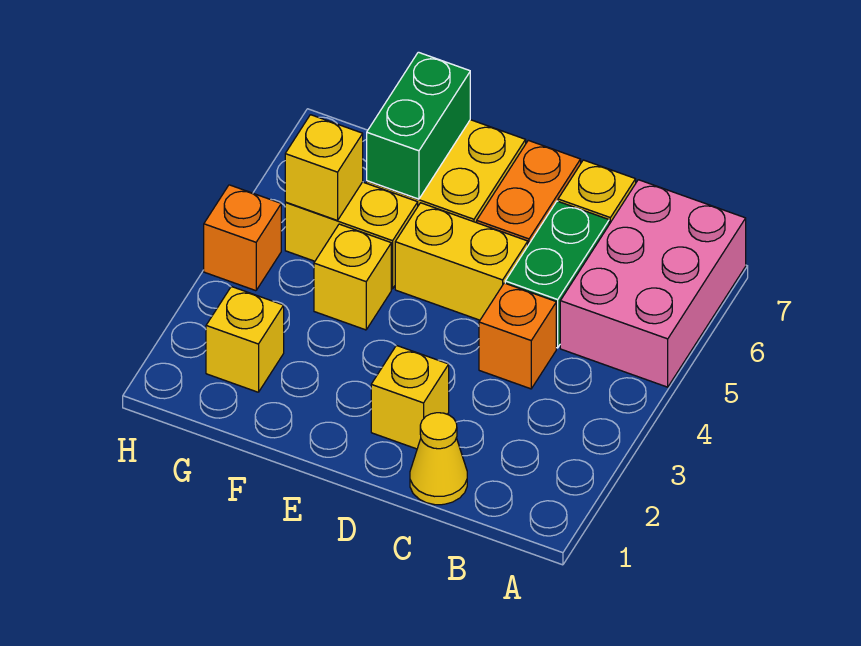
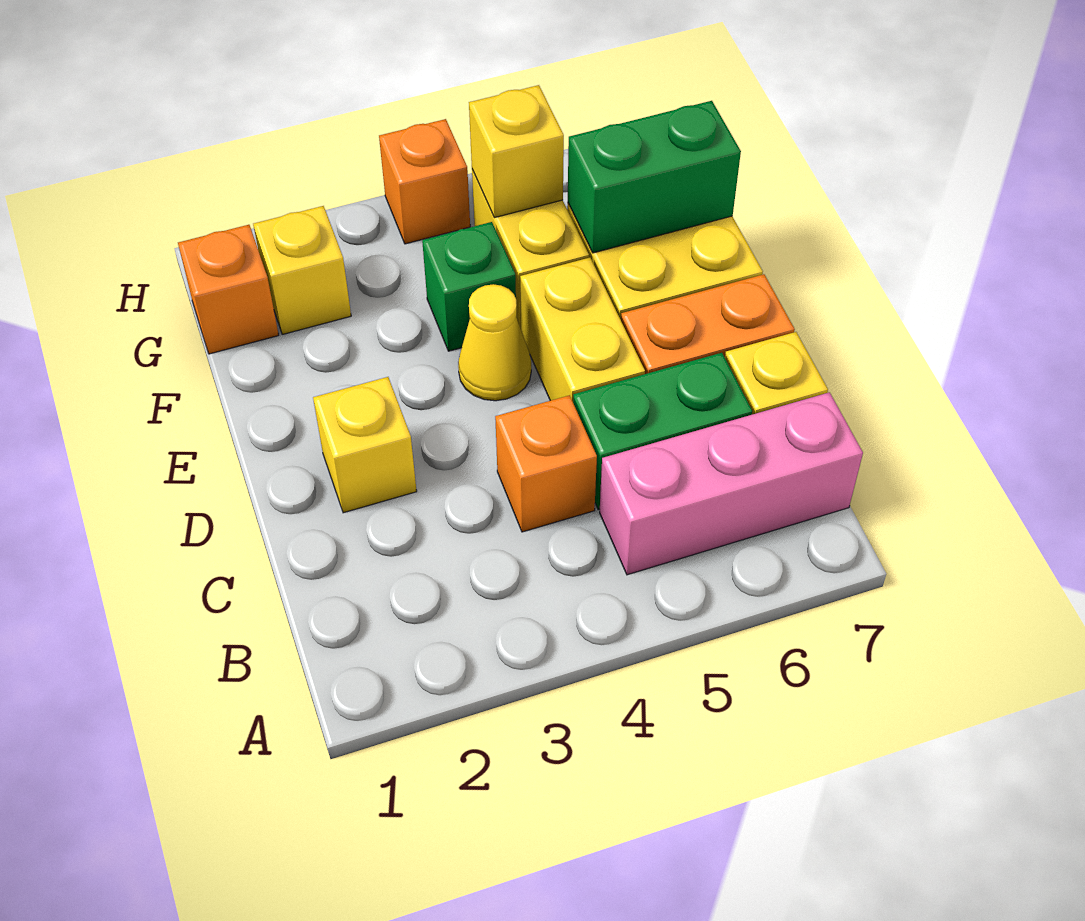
pink 2x3 brick [560,180,746,387] -> pink 1x3 brick [600,392,863,575]
yellow 1x1 cone [410,413,467,505] -> yellow 1x1 cone moved to [458,284,531,401]
yellow 1x1 brick [314,224,391,330] -> green 1x1 brick [422,222,516,351]
none -> orange 1x1 brick [178,225,279,354]

